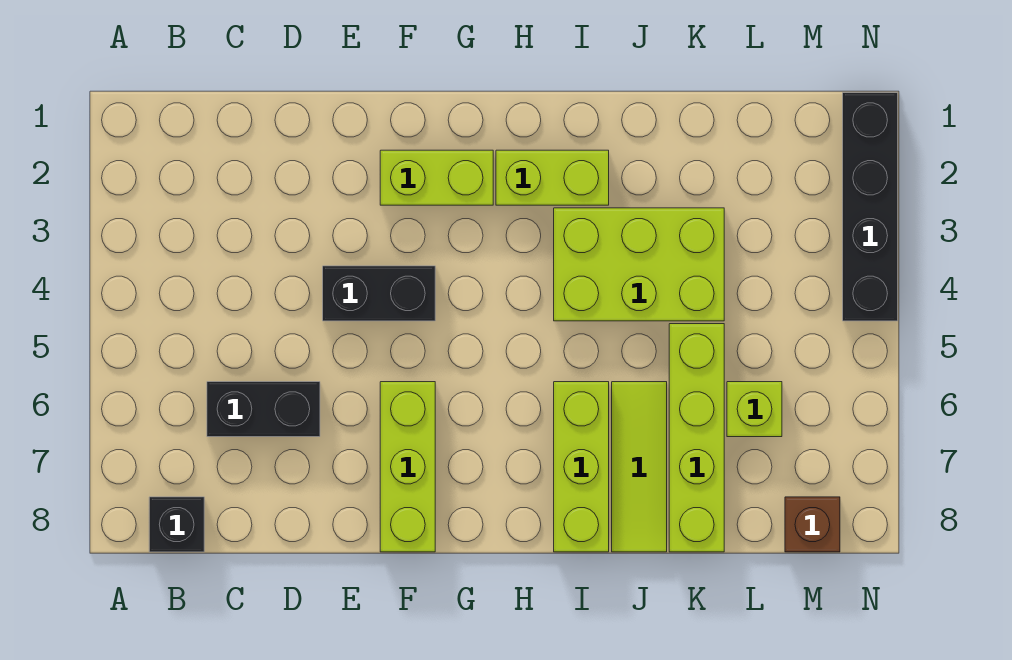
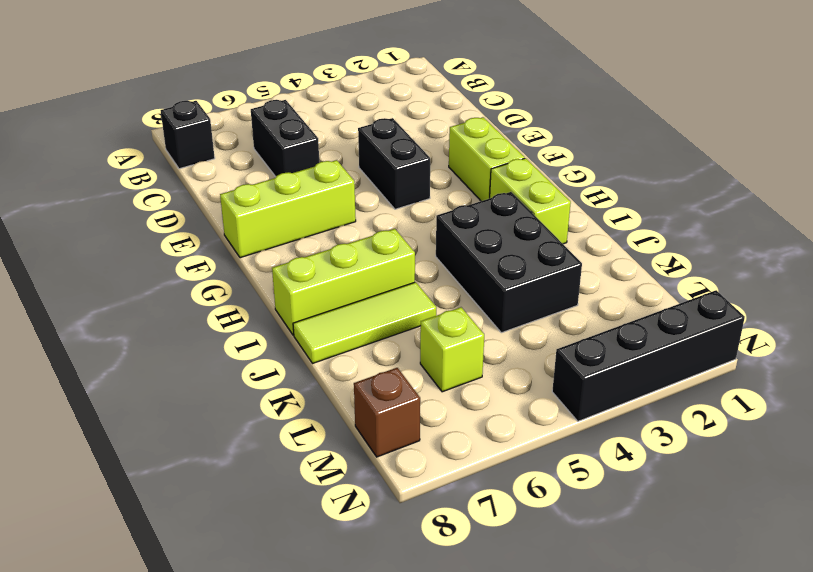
lime 2x3 brick [554,208,724,321] -> black 2x3 brick [436,192,582,333]
lime 1x4 brick [669,324,724,552] -> none

